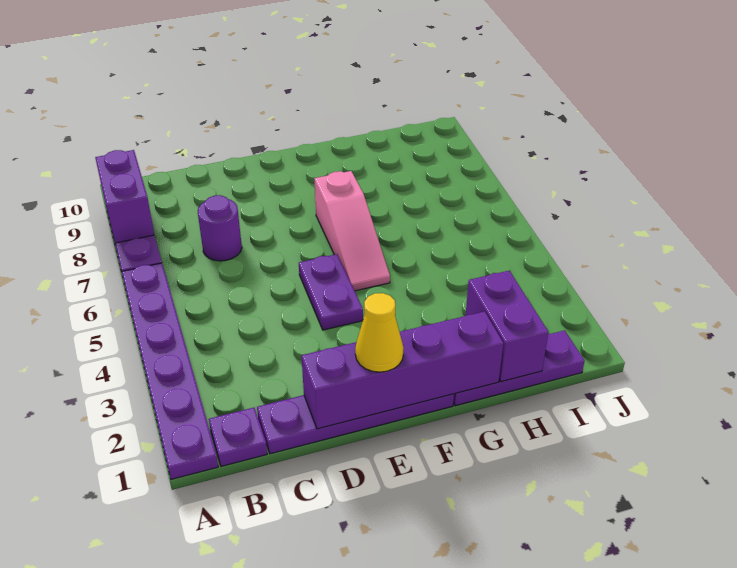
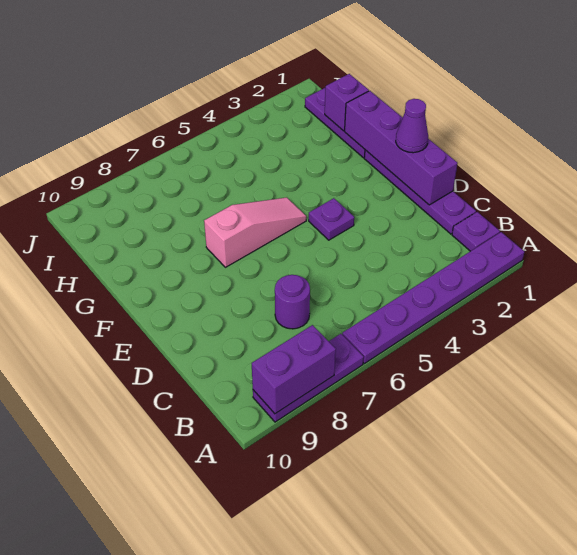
yellow 1x1 cone [355,293,404,372] -> purple 1x1 cone [396,99,428,153]
purple 1x2 plate [299,254,363,330] -> purple 1x1 plate [309,198,354,240]
purple 1x2 brick [466,271,549,382] -> purple 1x1 brick [325,74,369,131]

